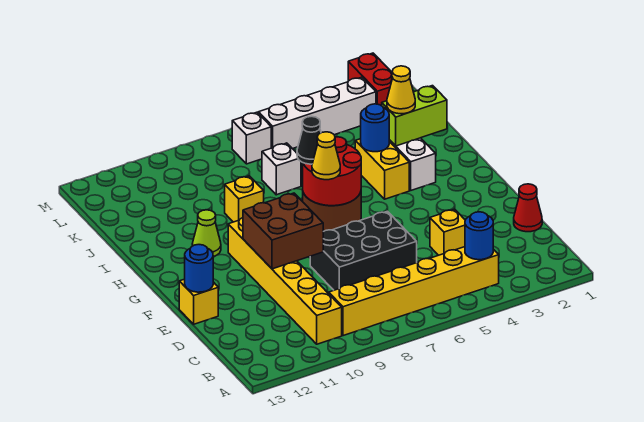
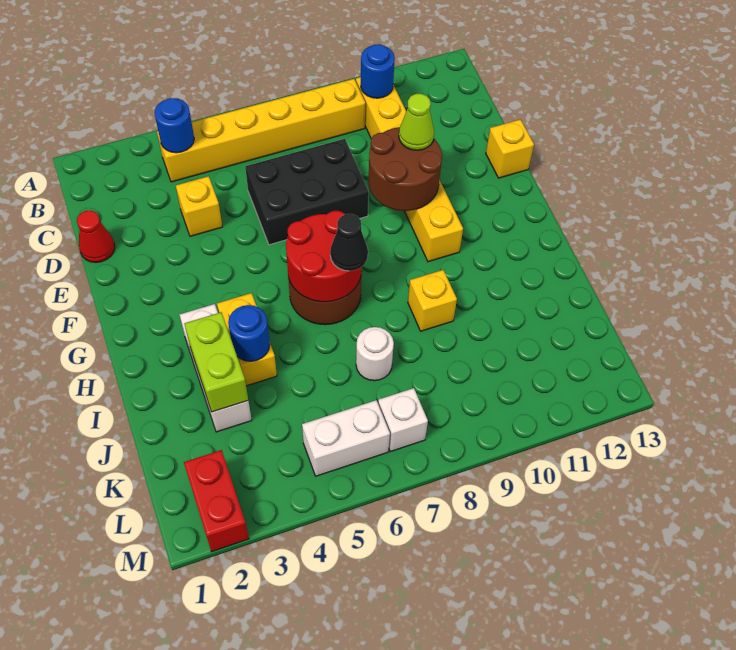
brown 2x2 brick [243,193,323,269] -> brown 2x2 round brick [368,127,442,211]
blue 1x1 round brick [185,245,213,292] -> blue 1x1 round brick moved to [361,44,395,98]
yellow 1x1 cone [312,132,340,180] -> none
lime 1x1 cone [192,210,221,257] -> lime 1x1 cone moved to [399,94,434,150]
lime 1x2 brick [382,86,447,146] -> lime 1x2 brick turned to [184,312,248,412]
yellow 1x1 cone [387,66,415,114] -> none
white 1x1 brick [262,143,301,195] -> white 1x1 round brick [356,327,394,381]
white 1x4 brick [258,77,376,149] -> white 1x2 brick [302,400,390,476]

